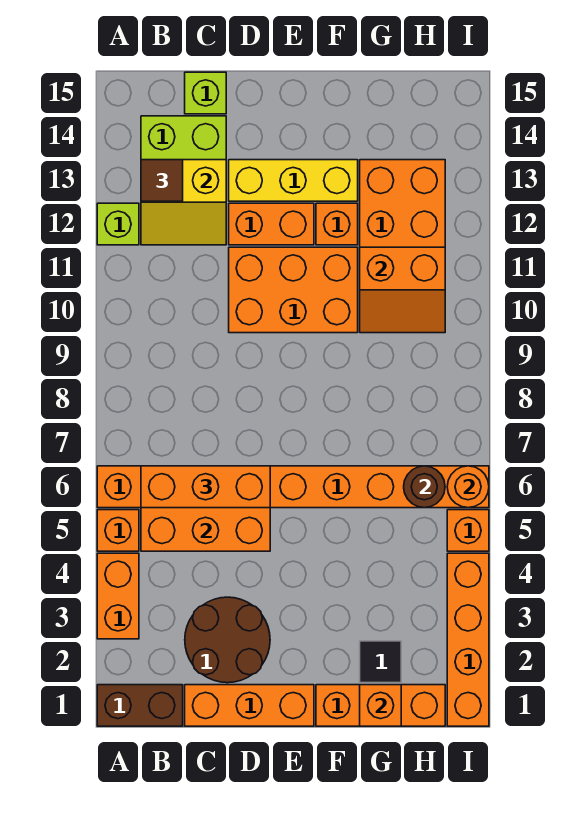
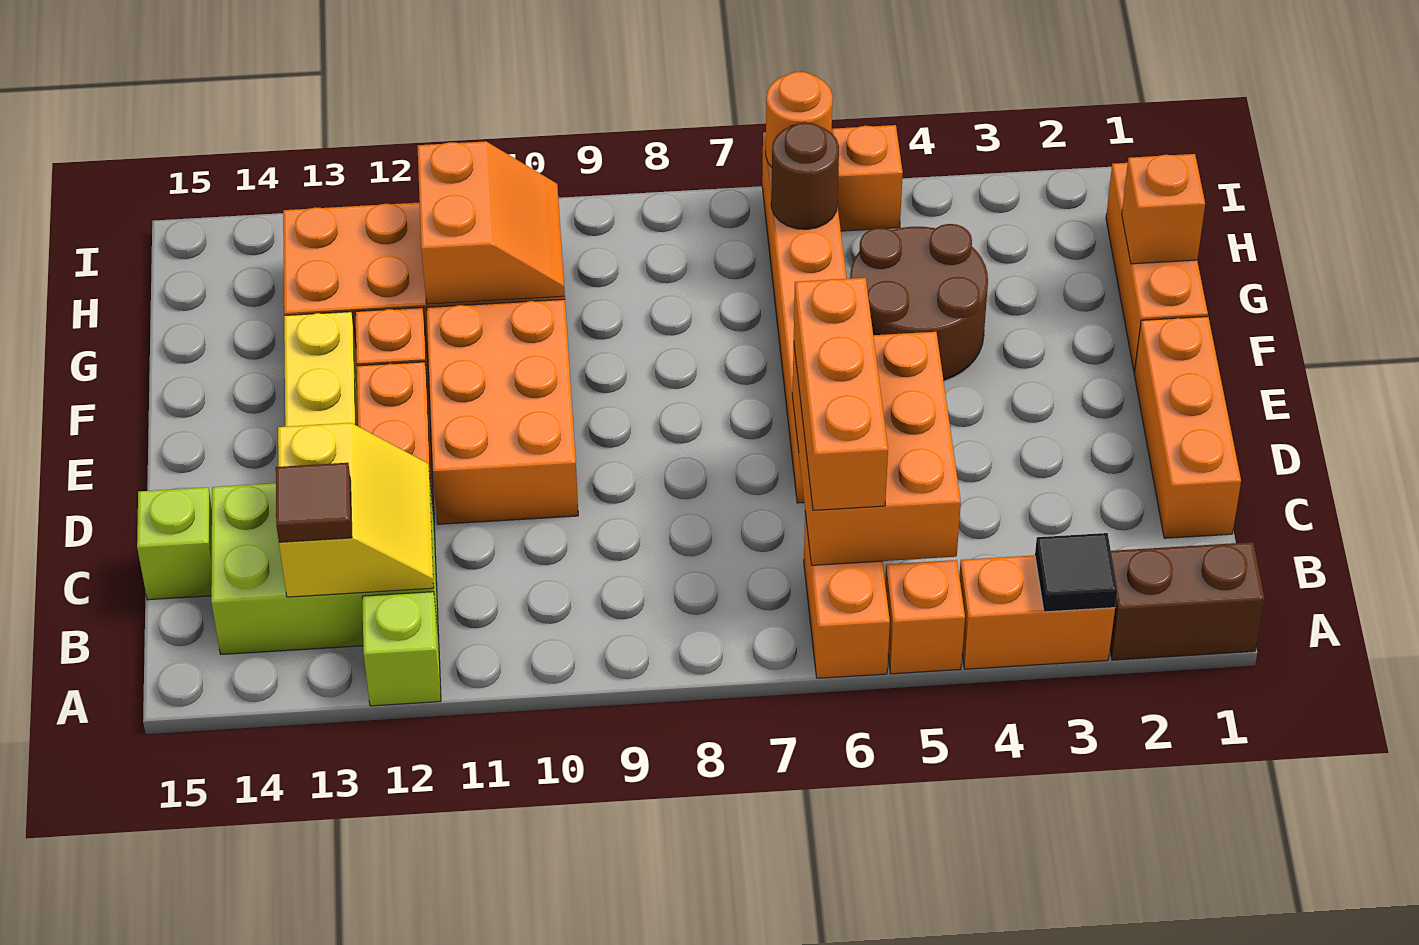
brown 1x2 brick [97,685,183,726] -> brown 1x2 brick turned to [1110,542,1265,660]
brown 2x2 round brick [185,597,270,683] -> brown 2x2 round brick moved to [850,224,988,380]
black 1x1 tile [360,641,401,683] -> black 1x1 tile moved to [1035,533,1117,612]
orange 1x4 brick [447,553,489,726] -> none

